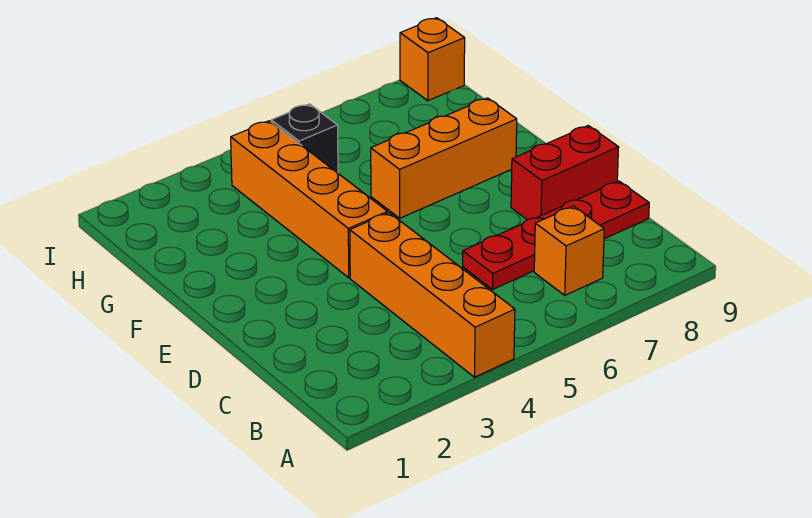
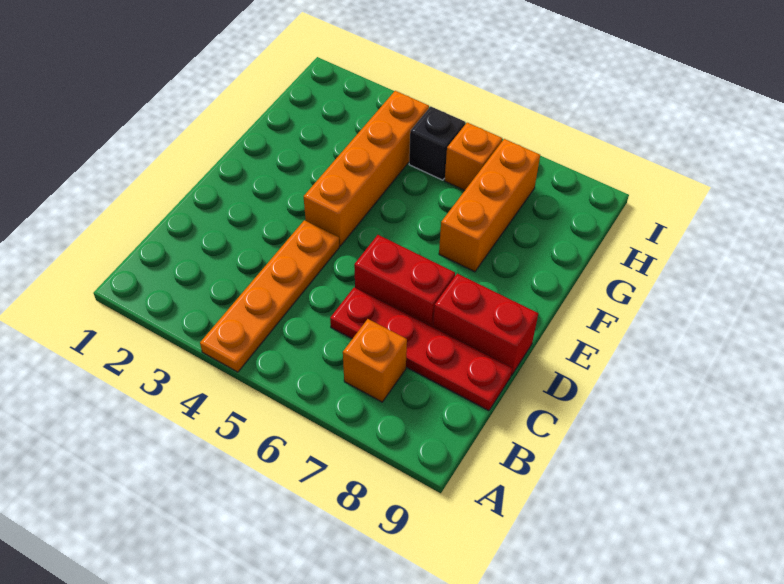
orange 1x4 brick [350,213,515,377] -> orange 1x4 plate [200,220,339,372]
none -> red 1x2 brick [354,235,455,327]
orange 1x3 brick [371,98,517,218] -> orange 1x3 brick turned to [439,139,540,272]
orange 1x1 brick [400,18,465,101] -> orange 1x1 brick moved to [445,123,502,190]

